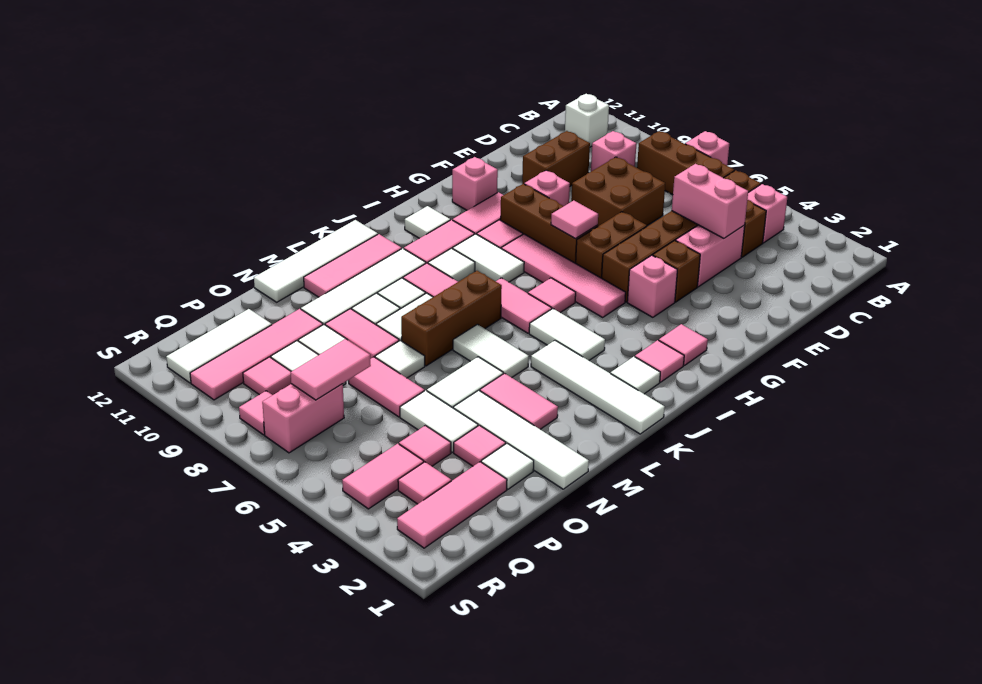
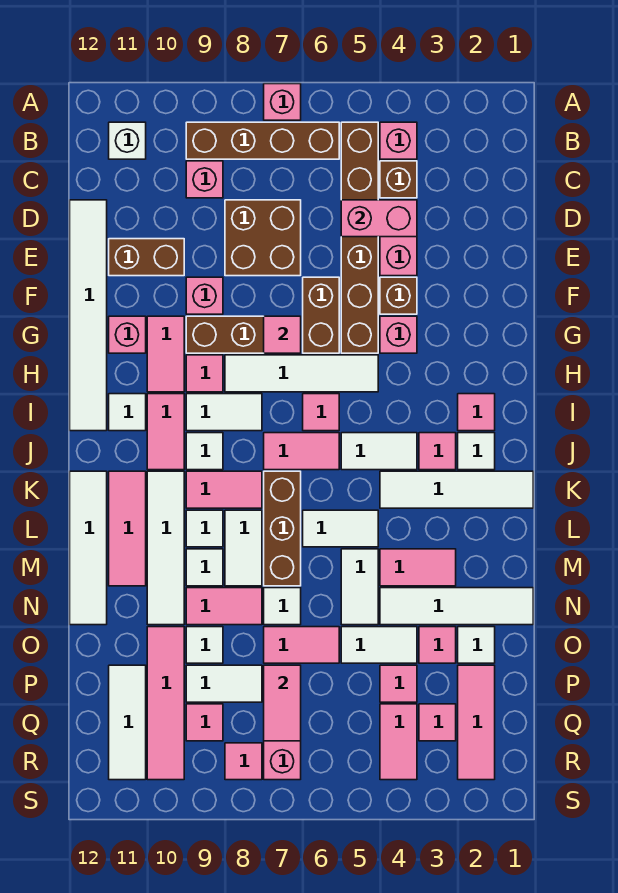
brown 1x3 brick [637,131,734,195] -> brown 1x4 brick [186,122,339,159]
brown 1x2 brick [522,131,590,186] -> brown 1x2 brick turned to [109,239,184,276]
none -> white 1x6 tile [70,200,107,431]
pink 1x1 tile [659,324,708,366] -> pink 1x1 tile moved to [419,433,456,470]
pink 1x4 tile [501,234,626,317] -> white 1x4 tile [225,355,378,392]

